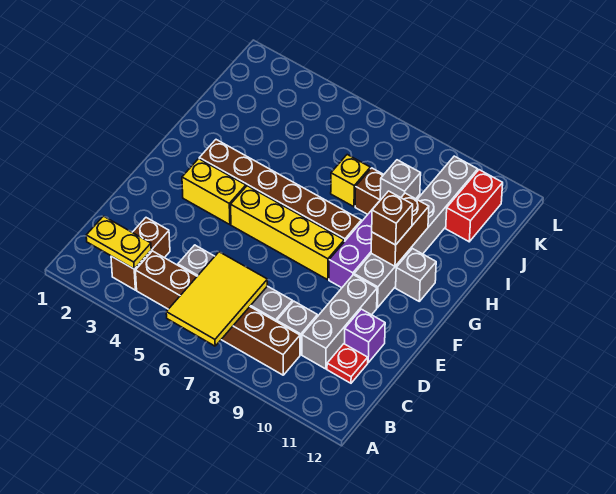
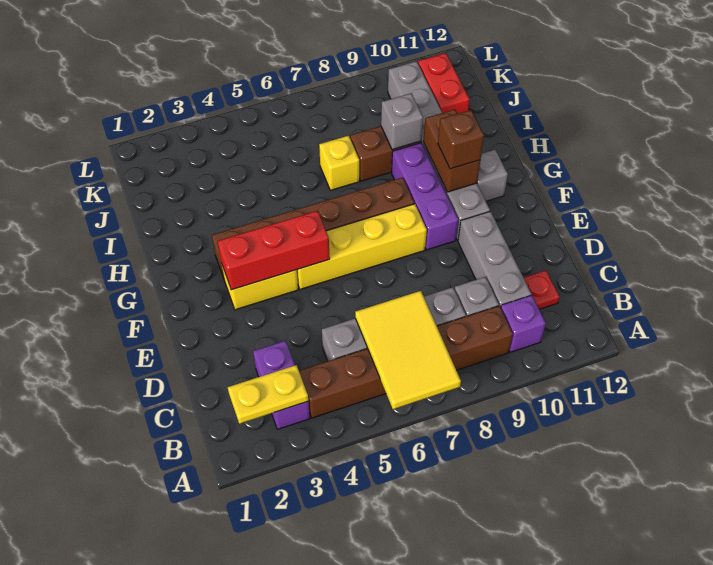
brown 1x2 brick [111,218,170,290] -> purple 1x2 brick [253,341,310,429]
purple 1x1 brick [345,309,385,363] -> purple 1x1 brick moved to [501,295,546,352]
none -> red 1x3 brick [218,211,330,290]

